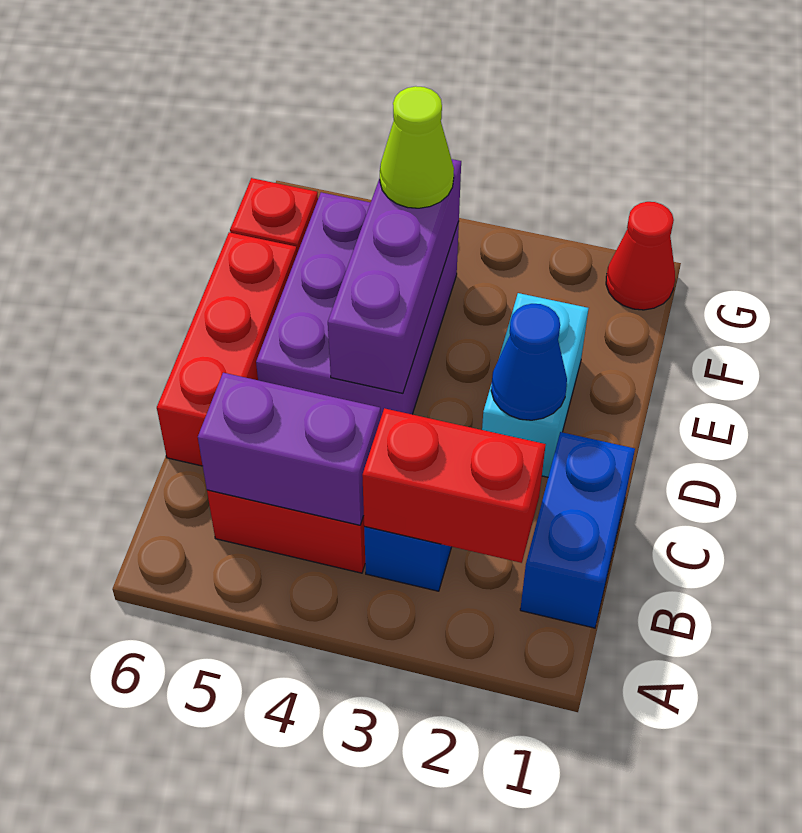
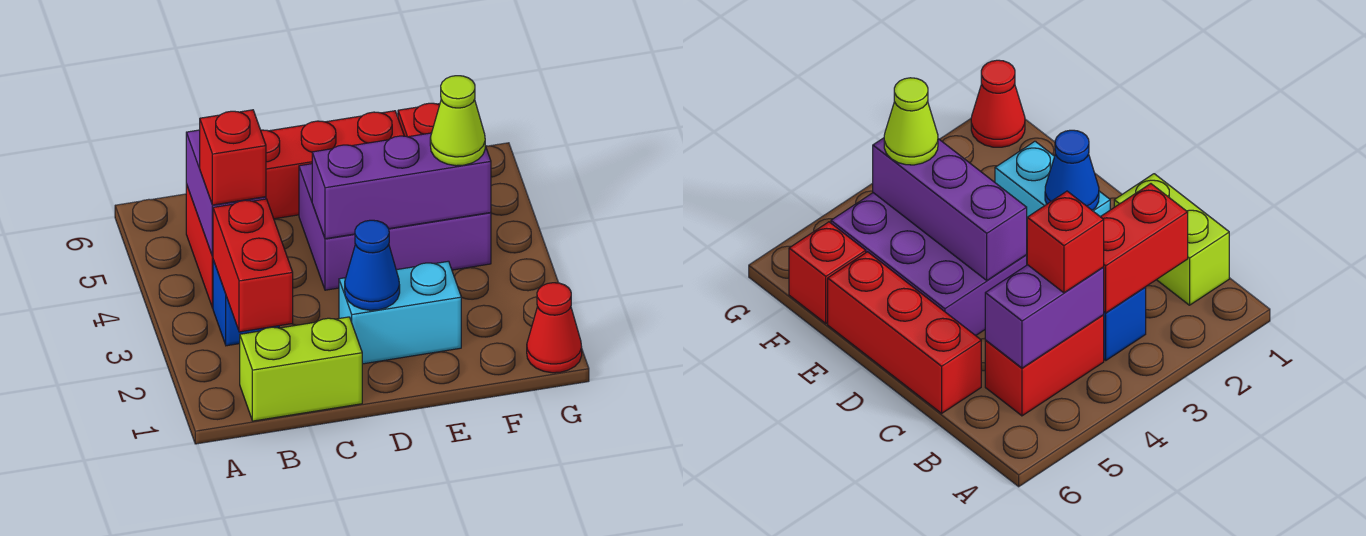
blue 1x2 brick [520,432,635,628] -> lime 1x2 brick [240,317,362,421]
none -> red 1x1 brick [200,110,266,205]

